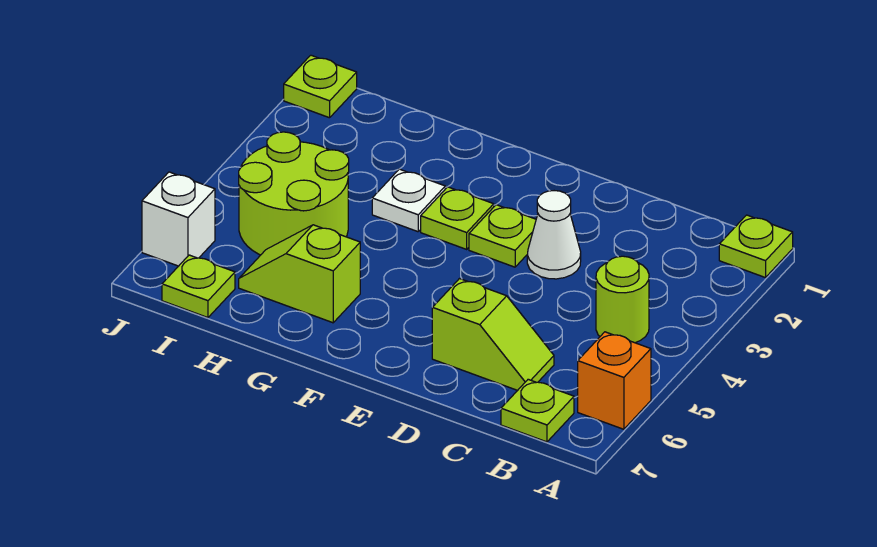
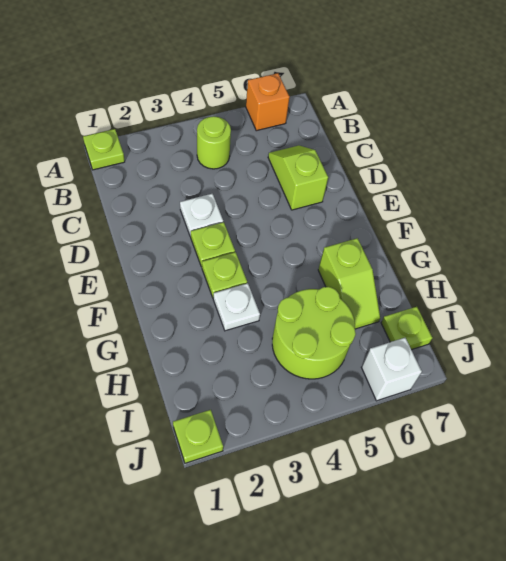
lime 1x1 plate [501,379,574,442] -> none
white 1x1 cone [527,191,581,279] -> white 1x1 plate [180,194,223,237]

